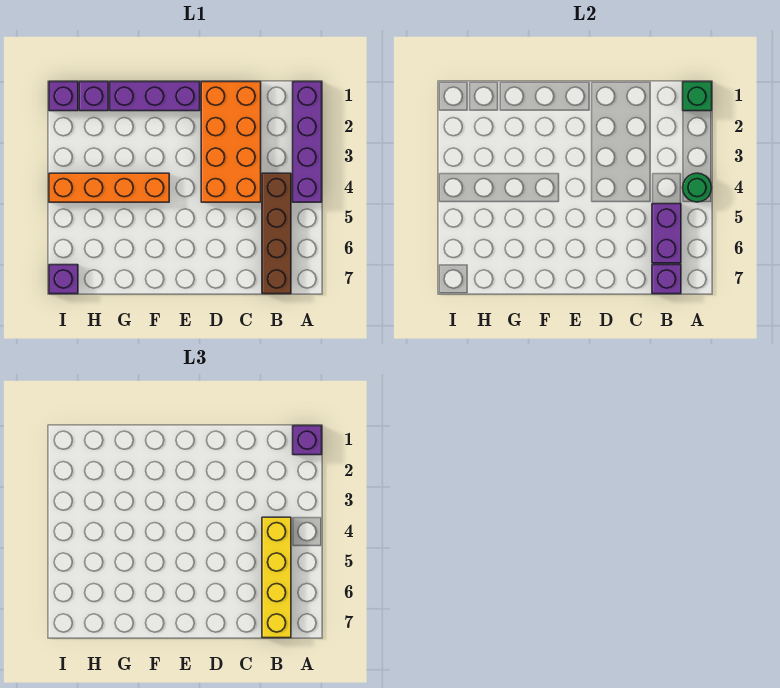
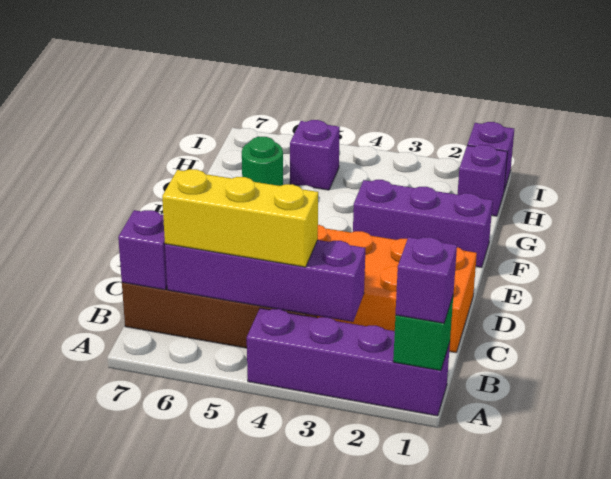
green 1x1 round brick [683,173,712,202] -> green 1x1 round brick moved to [242,137,283,186]
yellow 1x4 brick [262,517,291,638] -> yellow 1x3 brick [162,169,318,267]
purple 1x2 brick [652,204,681,263] -> purple 1x4 brick [165,240,365,322]
purple 1x3 brick [110,82,200,111] -> purple 1x3 brick turned to [353,180,493,267]
orange 1x4 brick [49,173,169,202] -> none
purple 1x1 brick [49,265,78,294] -> purple 1x1 brick moved to [290,120,340,190]

